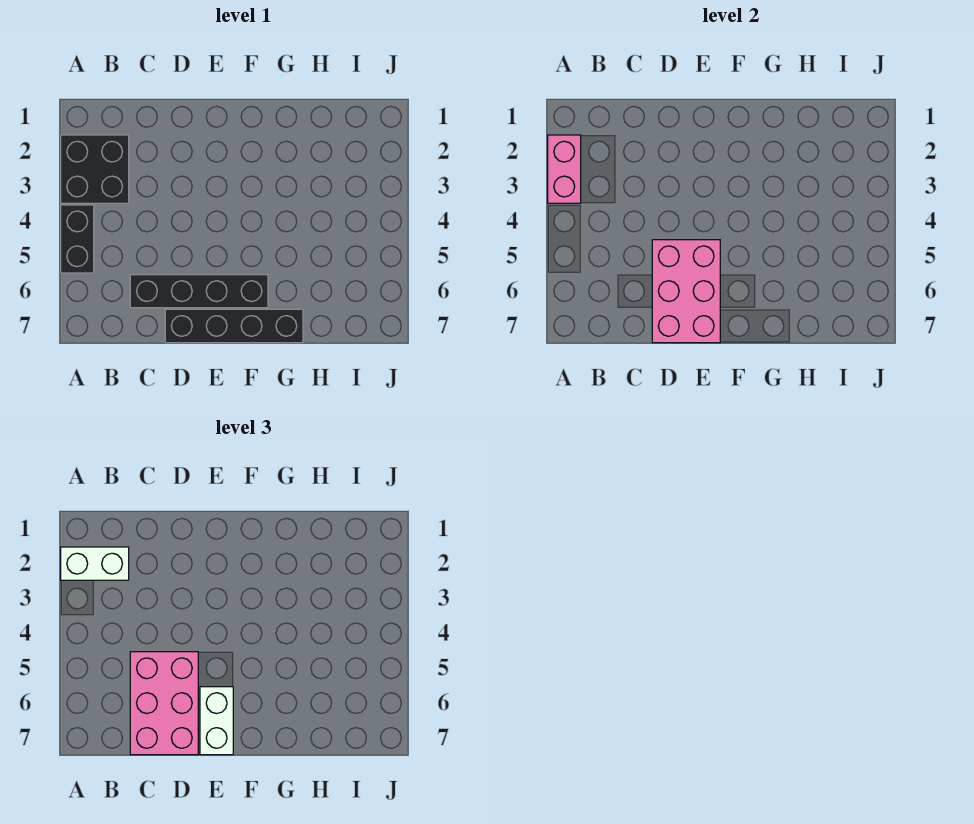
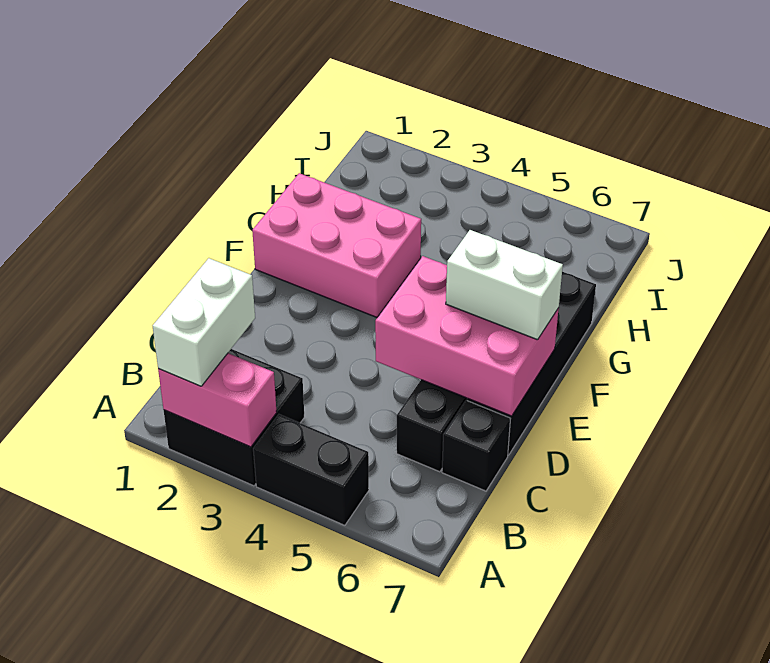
pink 2x3 brick [130,652,198,755] -> pink 2x3 brick moved to [252,173,421,317]
none -> black 1x1 brick [442,400,510,491]

